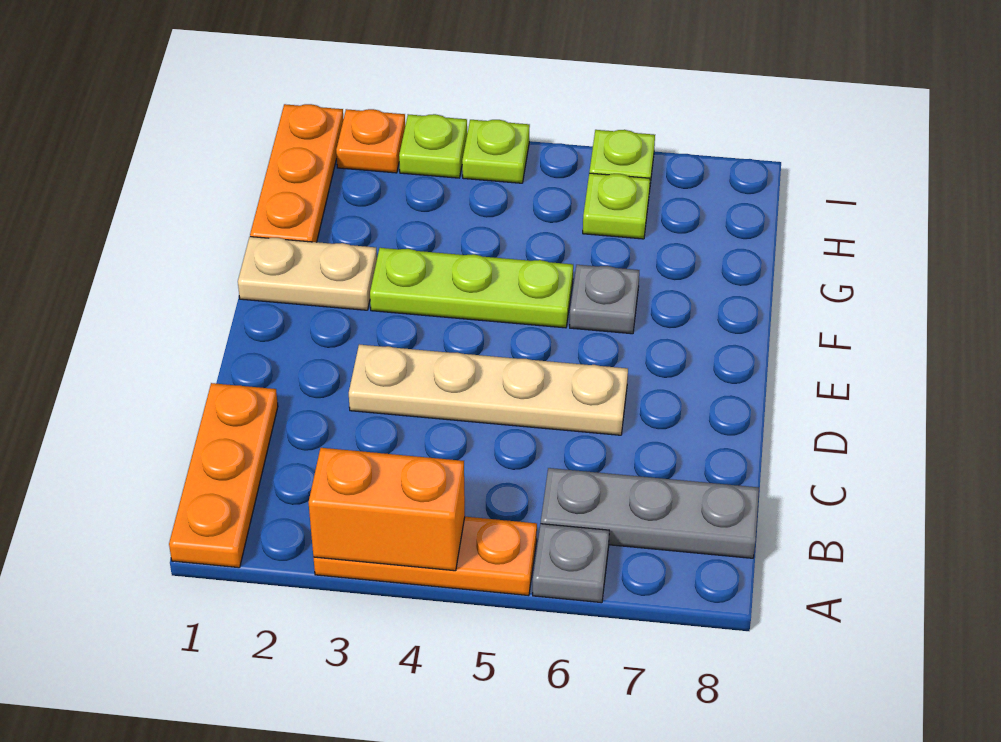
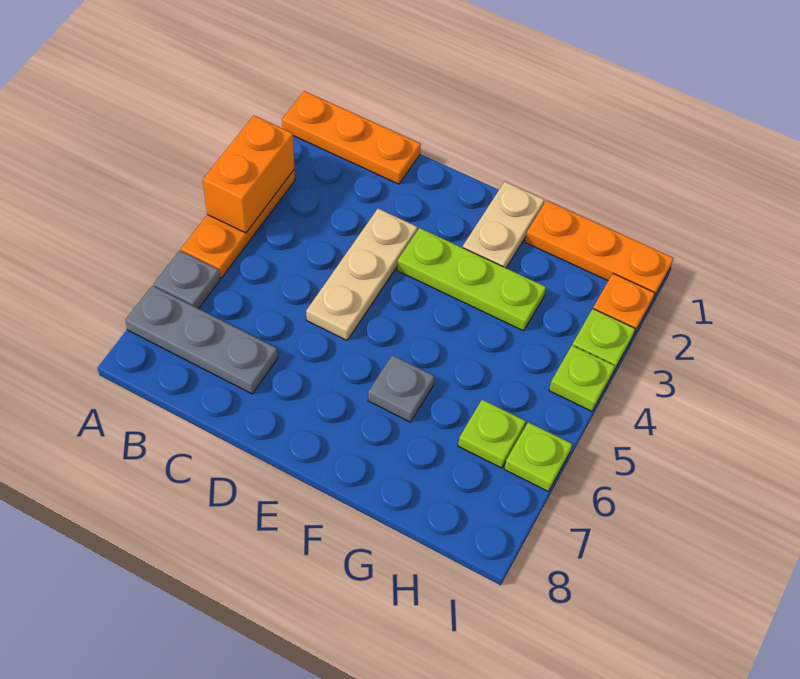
grey 1x3 plate [541,468,759,558] -> grey 1x3 plate turned to [125,286,278,394]
tan 1x4 plate [349,345,628,435] -> tan 1x3 plate [306,209,417,340]
lime 1x3 plate [370,248,573,328] -> lime 1x3 plate turned to [397,228,546,331]

